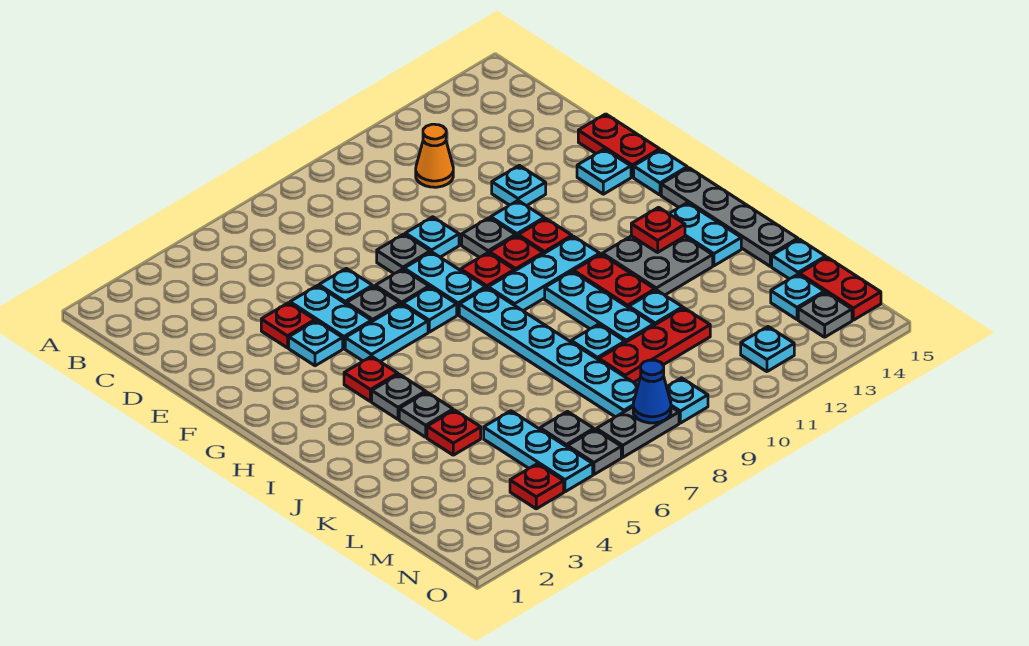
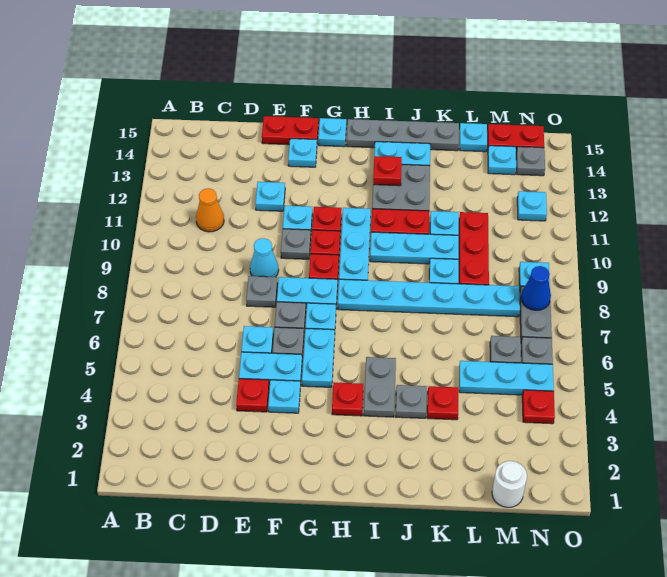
cyan 1x1 plate [405,217,459,257] -> cyan 1x1 cone [250,238,279,277]
grey 1x1 plate [372,374,426,419] -> grey 1x2 plate [364,357,396,417]
none -> white 1x1 round brick [492,461,527,507]

